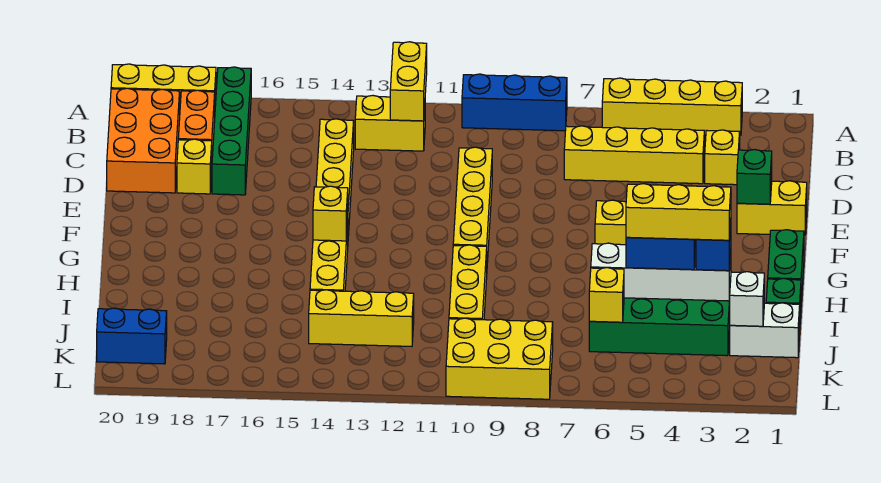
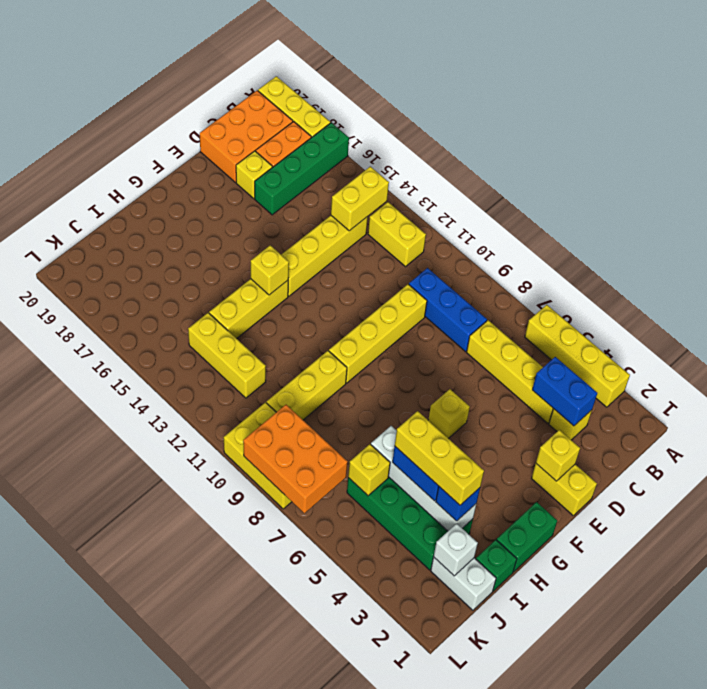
blue 1x3 brick [462,74,567,131] -> blue 1x3 brick moved to [409,268,487,352]
yellow 1x2 brick [390,42,427,121] -> yellow 1x2 brick moved to [331,166,389,231]
green 1x1 brick [737,150,772,204] -> yellow 1x1 brick [536,430,580,481]
none -> orange 2x3 brick [243,405,348,513]
blue 1x2 brick [97,308,167,364] -> blue 1x2 brick moved to [532,357,597,426]

